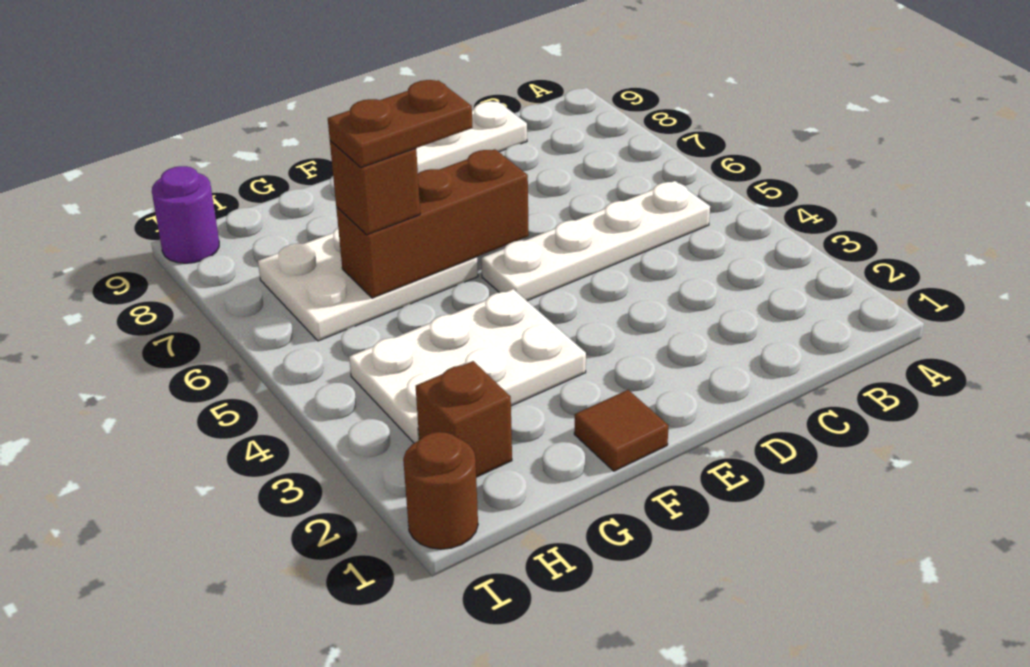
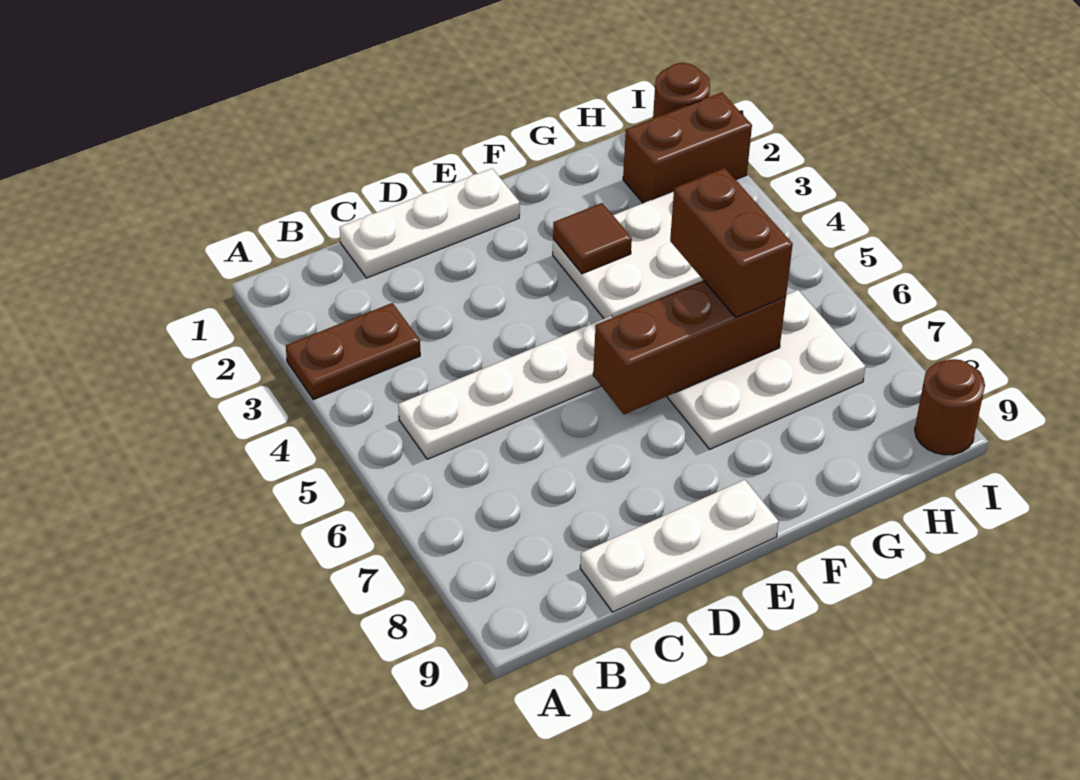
none -> white 1x3 plate [340,169,520,278]
brown 1x1 tile [574,390,669,471] -> brown 1x1 tile moved to [553,203,632,274]
brown 1x2 plate [328,80,472,168] -> brown 1x2 plate moved to [286,303,420,400]
brown 1x1 brick [330,141,420,235] -> brown 1x2 brick [670,168,793,318]
brown 1x1 brick [416,361,512,477] -> brown 1x2 brick [623,92,752,203]
purple 1x1 round brick [152,166,219,263] -> brown 1x1 round brick [915,359,985,455]

